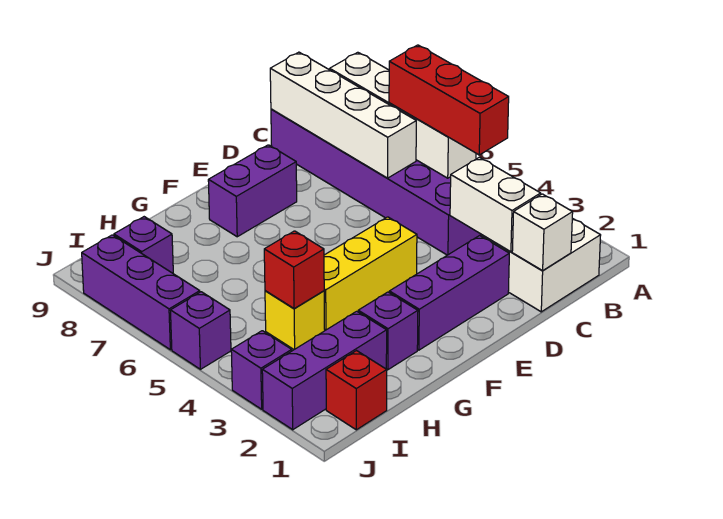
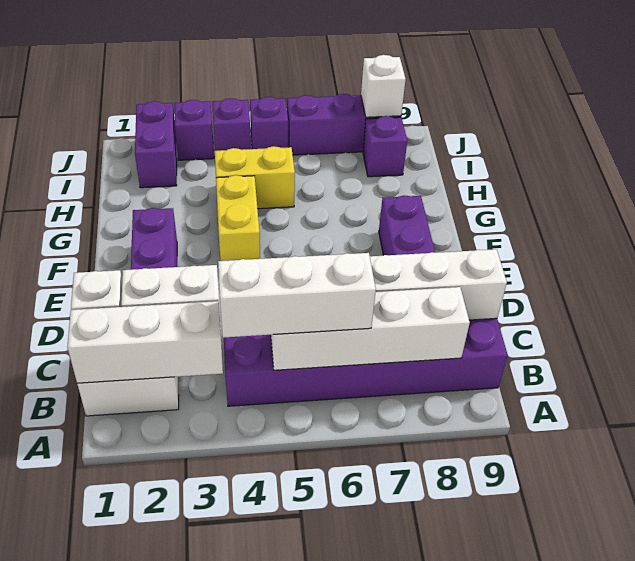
none -> white 1x3 brick [67,301,223,384]
red 1x3 brick [389,45,509,155] -> white 1x3 brick [218,253,376,338]
yellow 1x3 brick [324,217,417,330] -> yellow 1x2 brick [216,175,260,261]
purple 1x1 brick [358,292,418,370] -> purple 1x1 brick moved to [212,98,251,151]
purple 1x3 brick [262,311,387,430] -> purple 1x2 brick [135,101,177,188]
yellow 1x1 brick [265,291,325,350] -> yellow 1x2 brick [215,146,295,209]
red 1x1 brick [264,231,324,309] -> none
red 1x1 brick [326,351,387,430] -> none
none -> white 1x1 brick [361,55,406,117]

